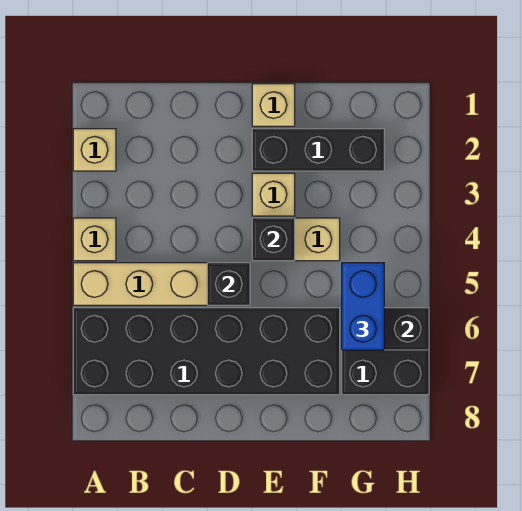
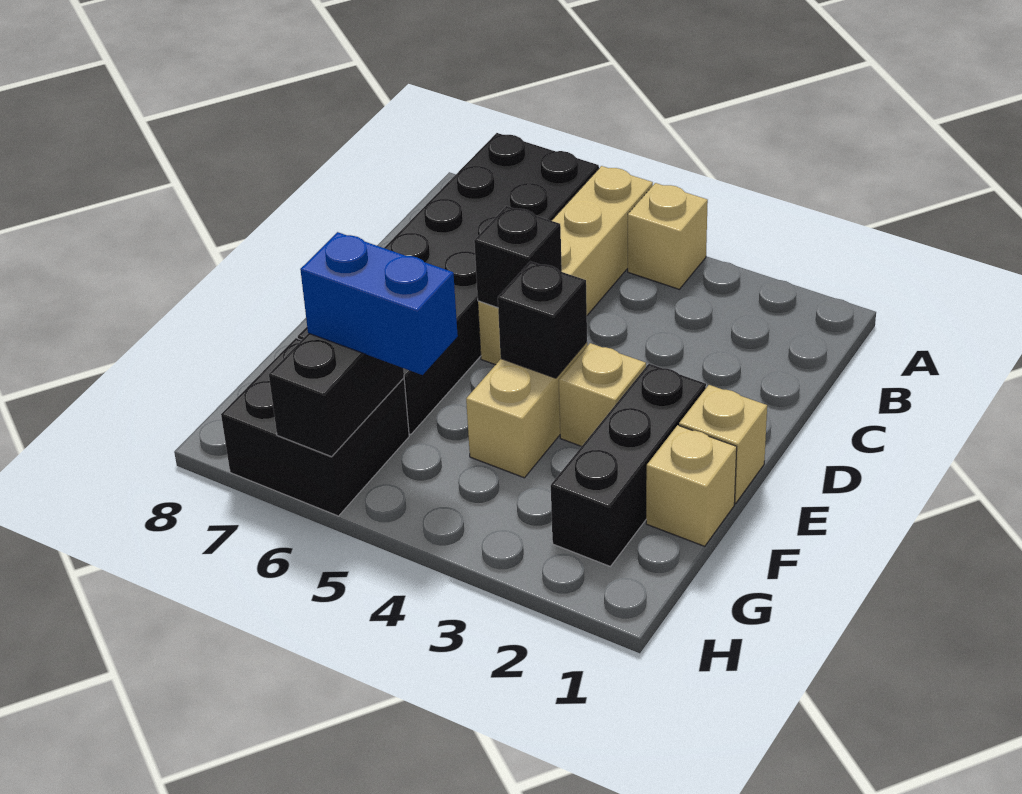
tan 1x1 brick [73,129,116,171] -> tan 1x1 brick moved to [646,425,737,546]

